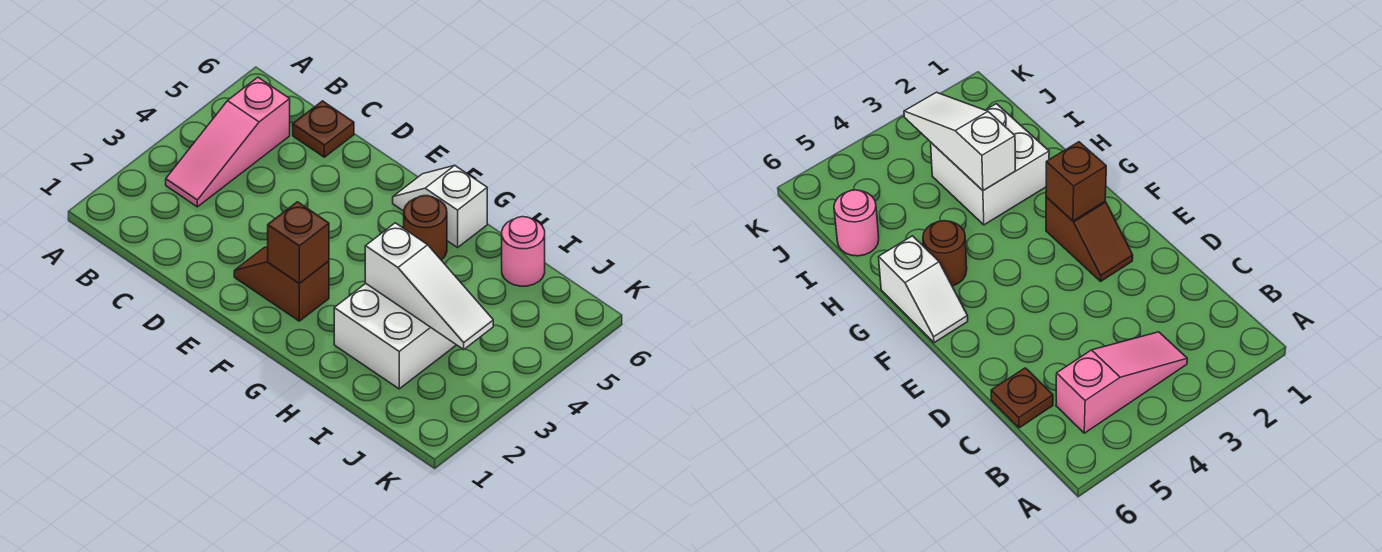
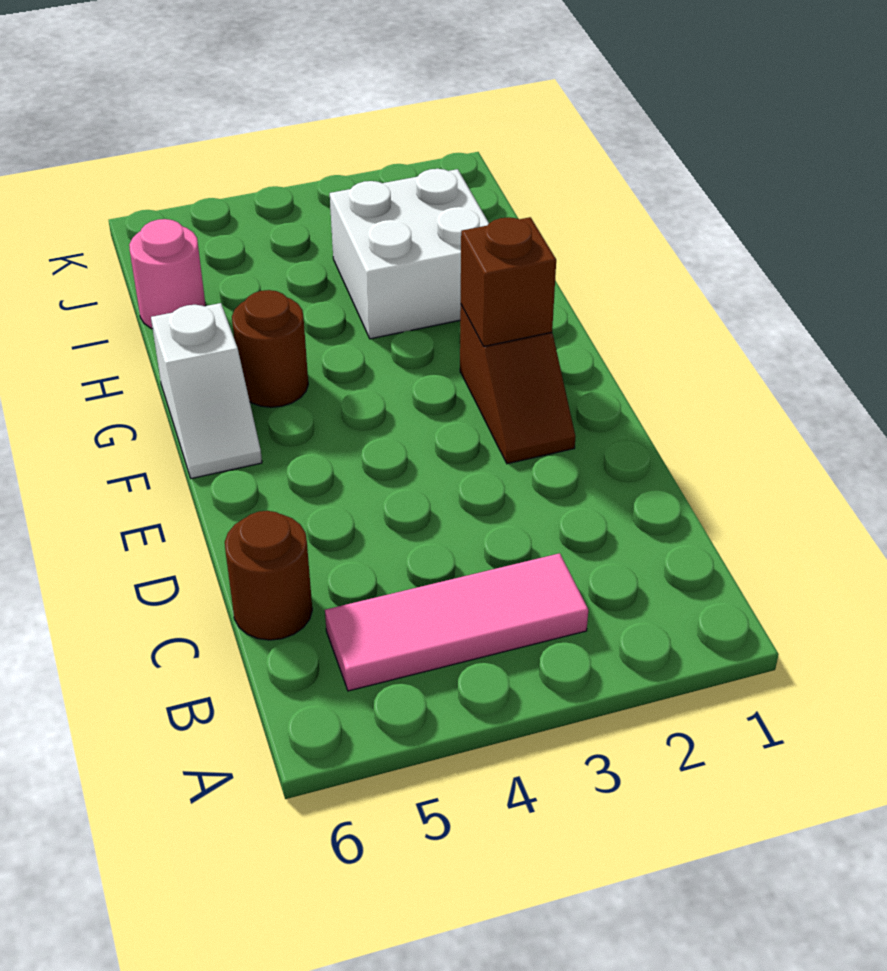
pink 1x3 slope [166,77,290,207] -> pink 1x3 tile [325,553,588,691]
brown 1x1 plate [293,101,354,157] -> brown 1x1 round brick [225,511,312,640]
white 1x3 slope [365,223,493,349] -> none

